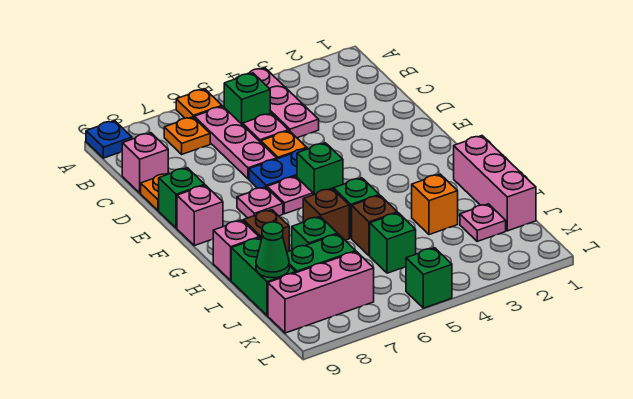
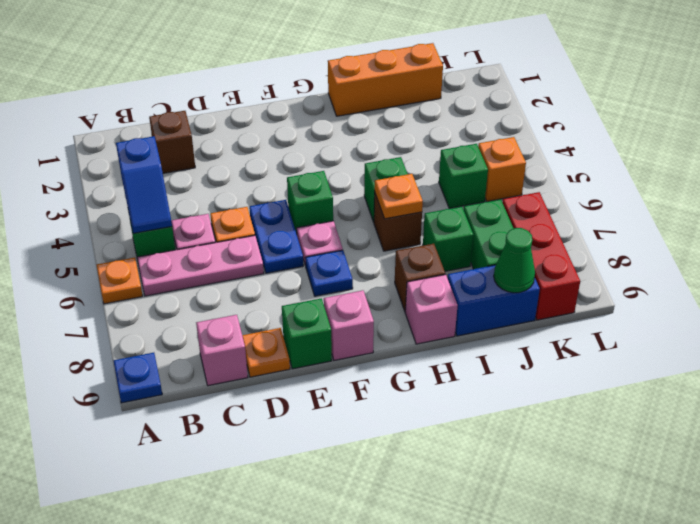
pink 1x3 plate [236,68,319,138] -> none
none -> blue 1x2 slope [116,136,172,233]
orange 1x1 plate [164,117,210,154] -> orange 1x1 plate moved to [375,174,423,219]
pink 1x1 plate [237,187,283,218] -> blue 1x1 plate [306,250,353,296]
pink 1x3 brick [454,136,536,231] -> orange 1x3 brick [328,43,443,116]
orange 1x1 brick [412,174,458,235] -> orange 1x1 brick moved to [478,137,526,202]
brown 1x1 brick [352,195,398,256] -> brown 1x1 brick moved to [149,111,195,173]
green 1x2 brick [231,238,296,316] -> blue 1x2 brick [448,265,540,336]
pink 1x1 plate [460,204,506,241] -> none
pink 1x3 brick [268,252,374,333] -> red 1x3 brick [502,192,580,320]
green 1x1 brick [406,248,452,308] -> none

